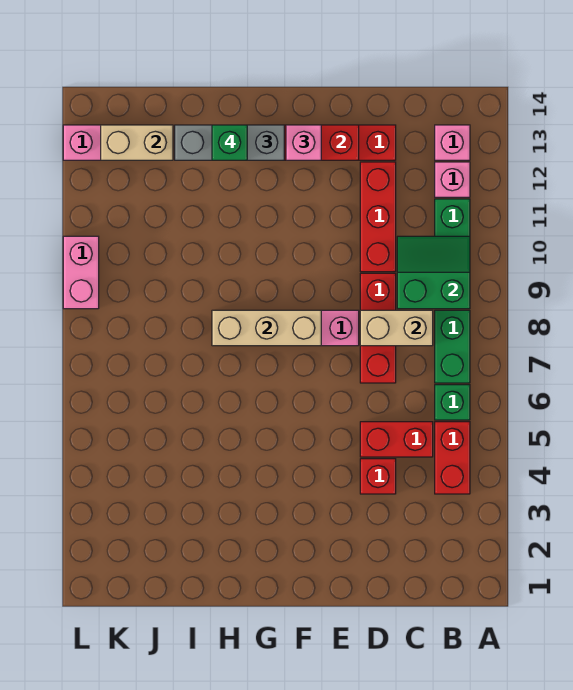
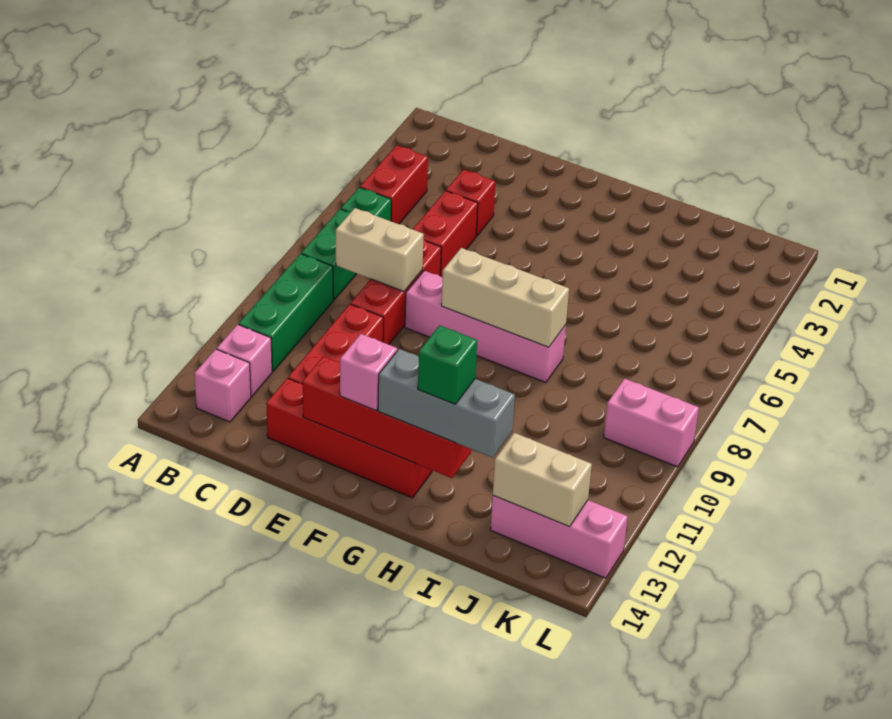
green 2x2 slope [397,236,470,309] -> none
red 1x2 brick [360,422,433,457] -> red 1x2 brick turned to [413,191,478,277]
pink 1x2 brick [63,236,99,309] -> pink 1x2 brick turned to [604,379,699,467]

